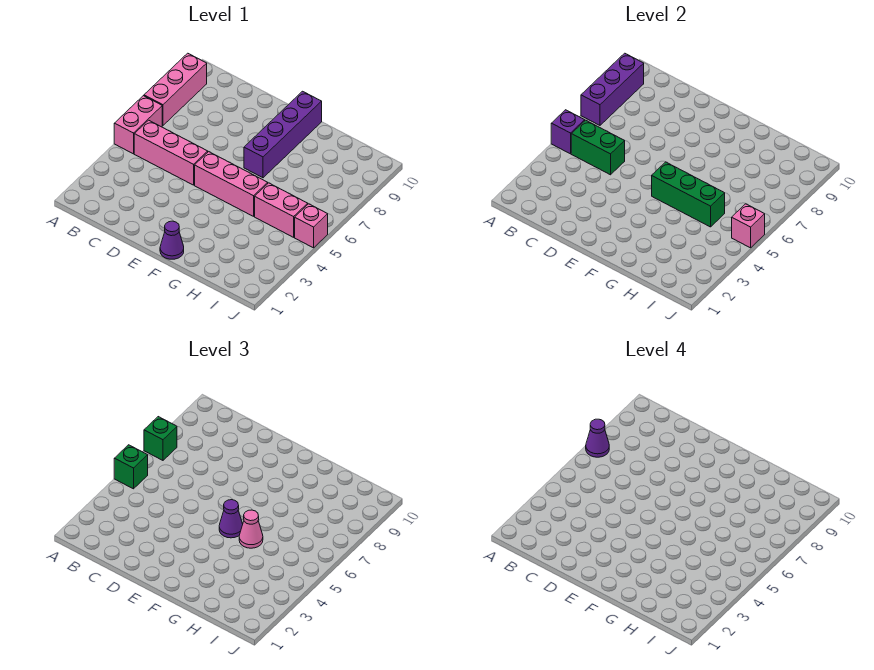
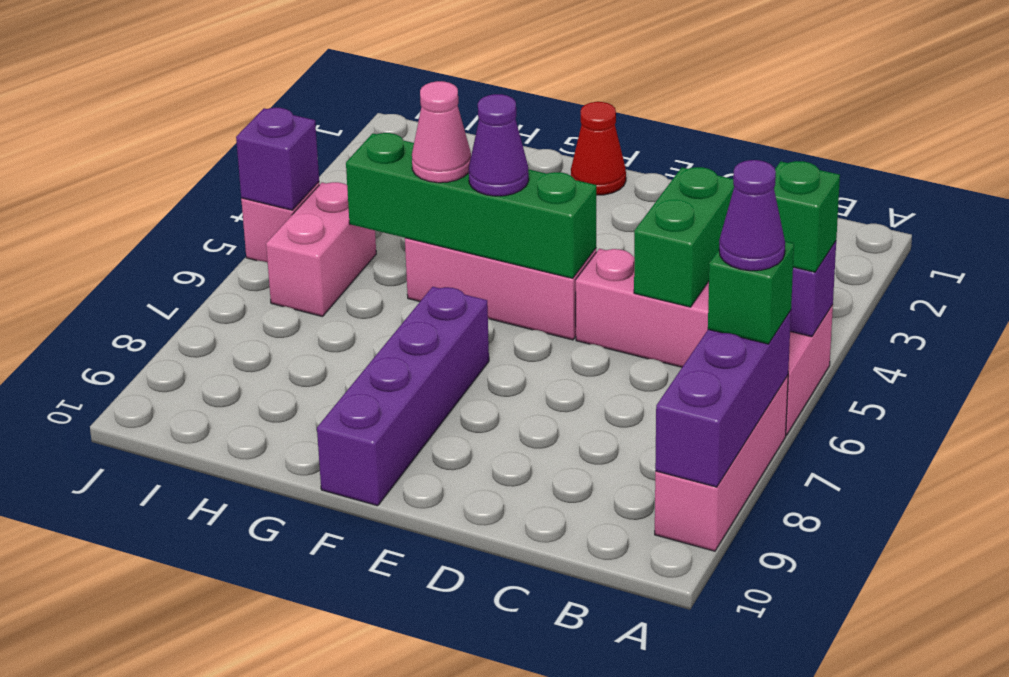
green 1x2 brick [571,120,625,175] -> green 1x2 brick turned to [634,167,734,307]
purple 1x1 cone [160,221,184,259] -> red 1x1 cone [571,102,626,195]
green 1x3 brick [652,162,725,227] -> green 1x4 brick [346,133,596,278]
pink 1x2 brick [255,183,308,237] -> pink 1x2 brick turned to [266,182,376,317]
pink 1x1 brick [732,204,765,248] -> purple 1x1 brick [236,108,319,210]

